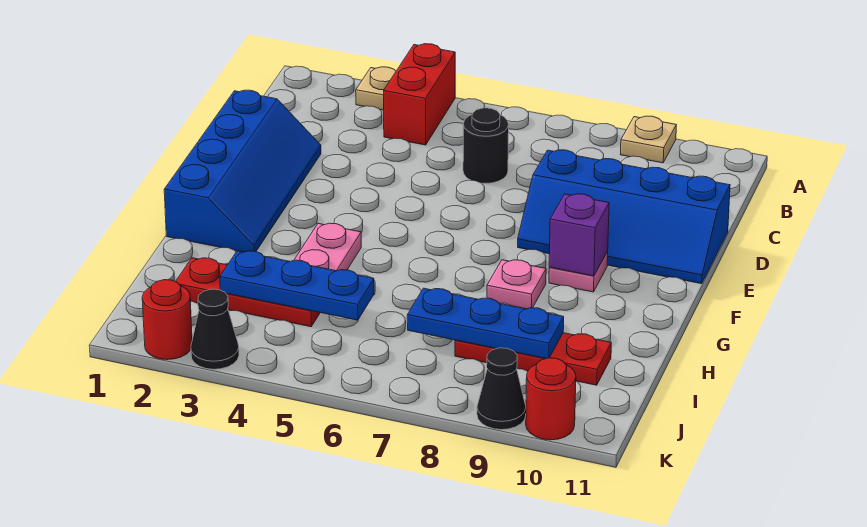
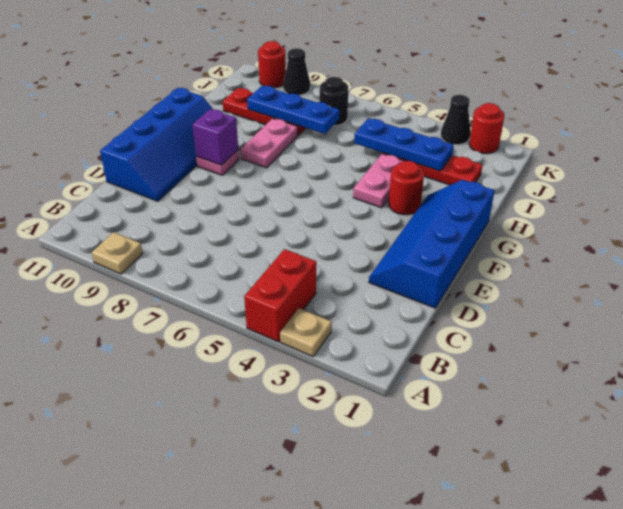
black 1x1 round brick [463,108,509,183] -> black 1x1 round brick moved to [320,77,349,126]
blue 2x4 slope [518,150,730,284] -> blue 2x4 slope turned to [100,88,214,201]
none -> red 1x1 round brick [389,161,424,215]
pink 1x1 plate [487,260,546,309] -> pink 1x2 plate [241,118,298,168]

